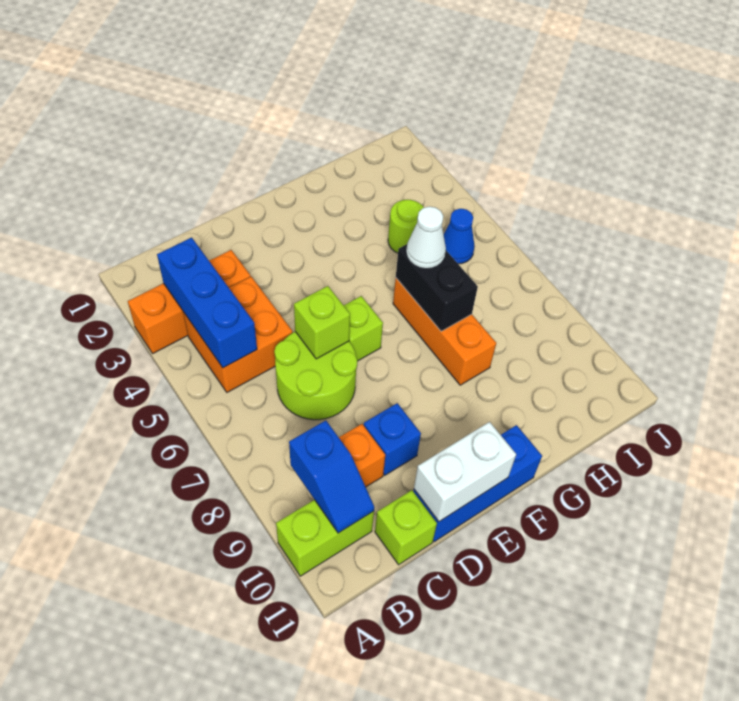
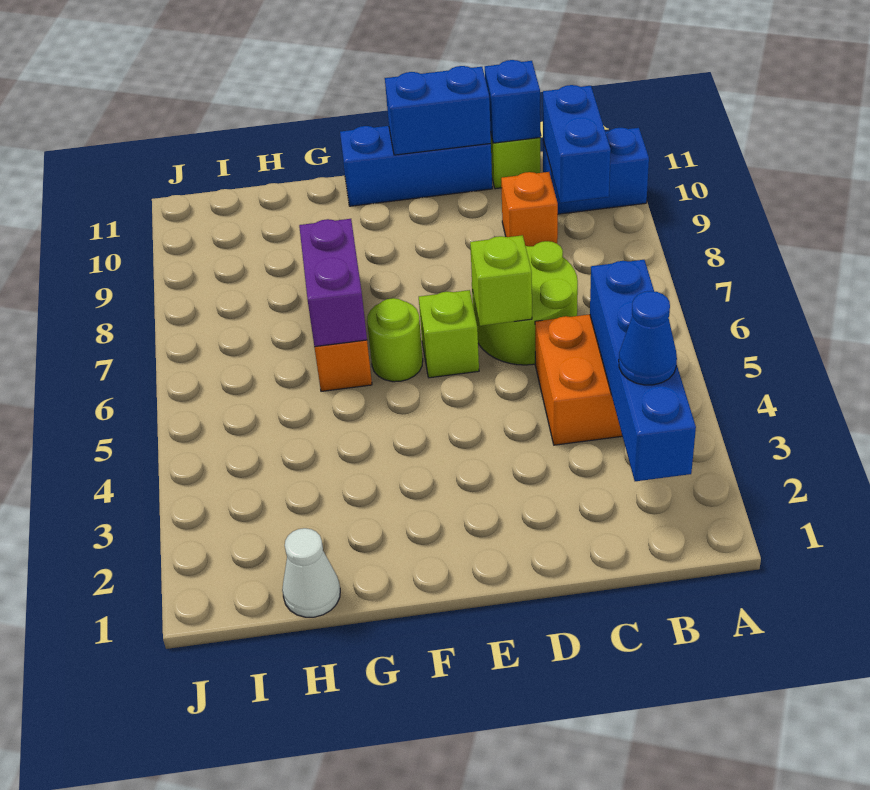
orange 1x3 brick [128,250,251,354] -> none
lime 1x2 brick [276,500,374,576] -> blue 1x2 brick [543,128,649,214]
blue 1x3 brick [157,238,257,368] -> blue 1x4 brick [590,260,696,481]
blue 1x2 slope [289,421,374,533] -> blue 1x2 brick [543,85,611,203]
blue 1x1 brick [364,403,421,475] -> blue 1x1 brick moved to [485,60,540,143]
white 1x2 brick [414,422,516,522] -> blue 1x2 brick [385,66,491,155]
black 1x2 brick [396,244,478,331] -> purple 1x2 brick [299,219,367,347]
white 1x1 cone [406,206,446,269] -> white 1x1 cone moved to [282,528,340,617]
lime 1x1 round brick [388,200,424,253] -> lime 1x1 round brick moved to [367,298,423,382]
blue 1x1 cone [444,209,475,264] -> blue 1x1 cone moved to [619,291,677,385]

